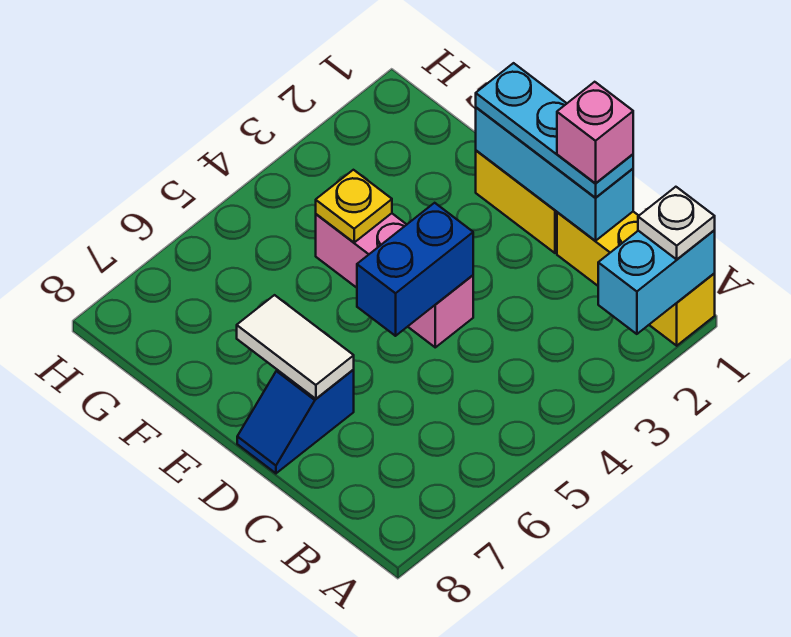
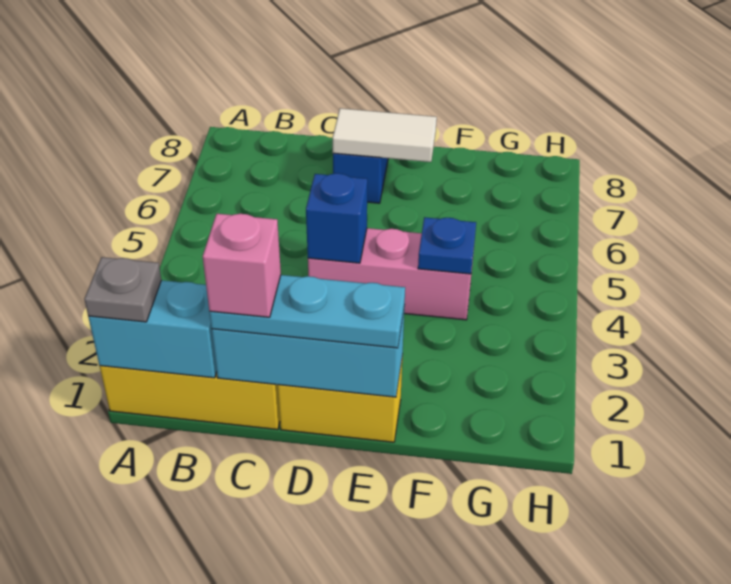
cyan 1x2 brick [598,230,715,334] -> cyan 1x2 brick turned to [88,280,217,378]
white 1x1 plate [638,187,715,259] -> grey 1x1 plate [84,257,161,322]
blue 1x2 brick [357,203,473,336] -> blue 1x1 brick [306,173,367,263]
yellow 1x1 plate [316,170,392,243] -> blue 1x1 plate [418,217,476,274]

